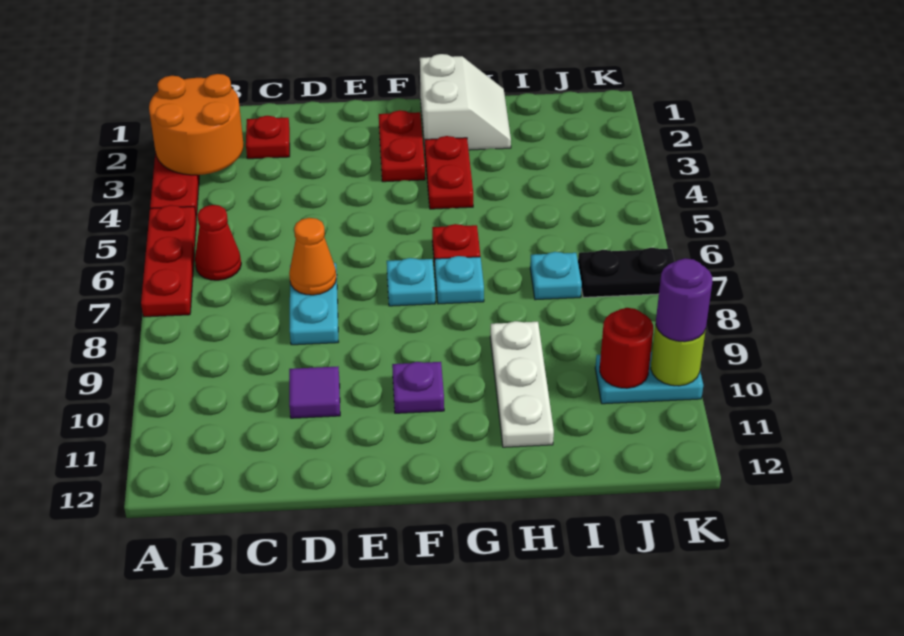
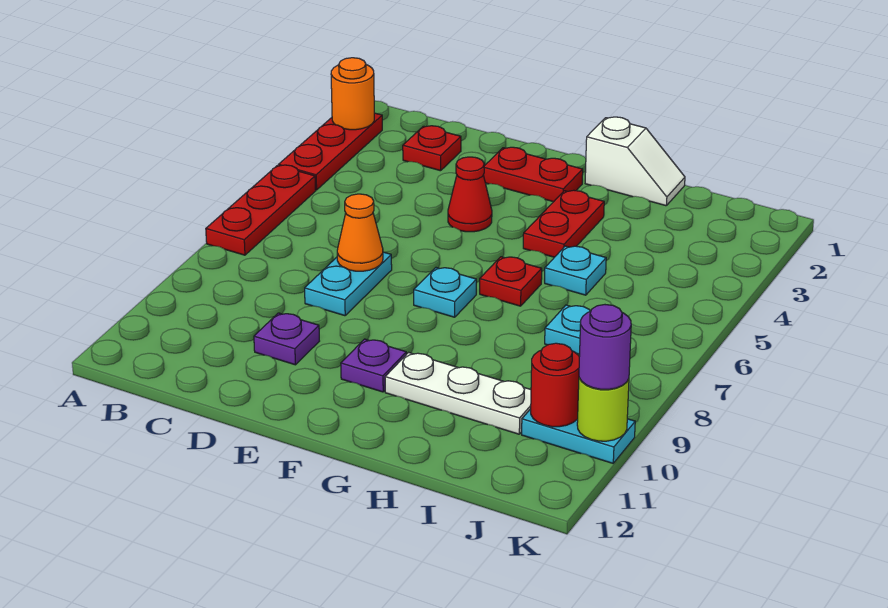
orange 2x2 round brick [149,74,244,175] -> orange 1x1 round brick [331,58,374,130]
red 1x1 cone [195,205,241,280] -> red 1x1 cone moved to [448,157,492,232]
purple 1x1 tile [289,367,340,418] -> purple 1x1 plate [254,313,319,365]
red 1x2 plate [379,110,425,182] -> red 1x2 plate turned to [483,147,583,202]
white 2x2 slope [420,54,511,150] -> white 1x2 slope [585,117,685,206]
cyan 1x1 plate [435,256,484,304] -> cyan 1x1 plate moved to [545,246,606,295]
white 1x3 plate [490,321,554,447] -> white 1x3 plate turned to [385,352,531,434]
black 1x2 plate [578,248,675,297] -> none

